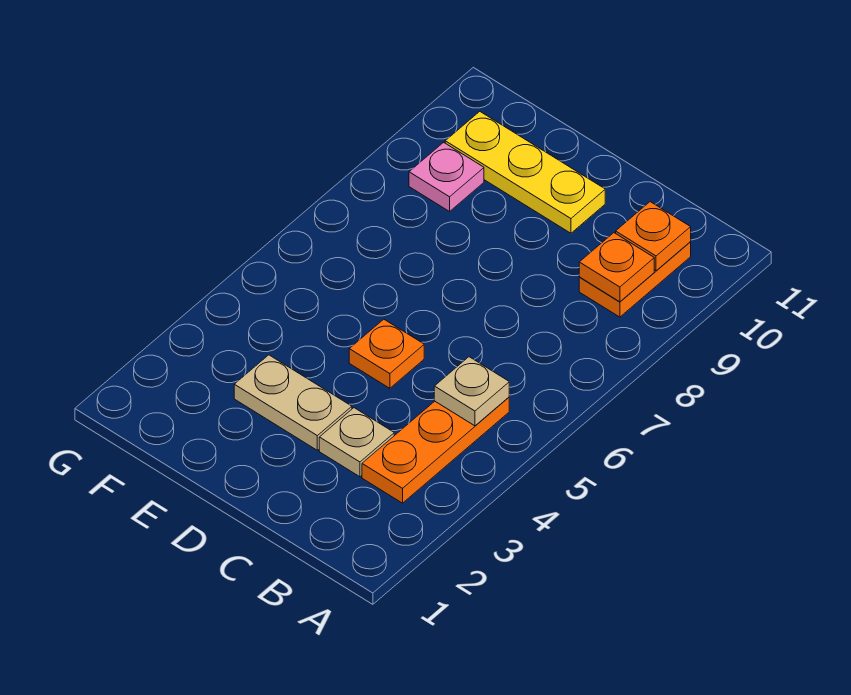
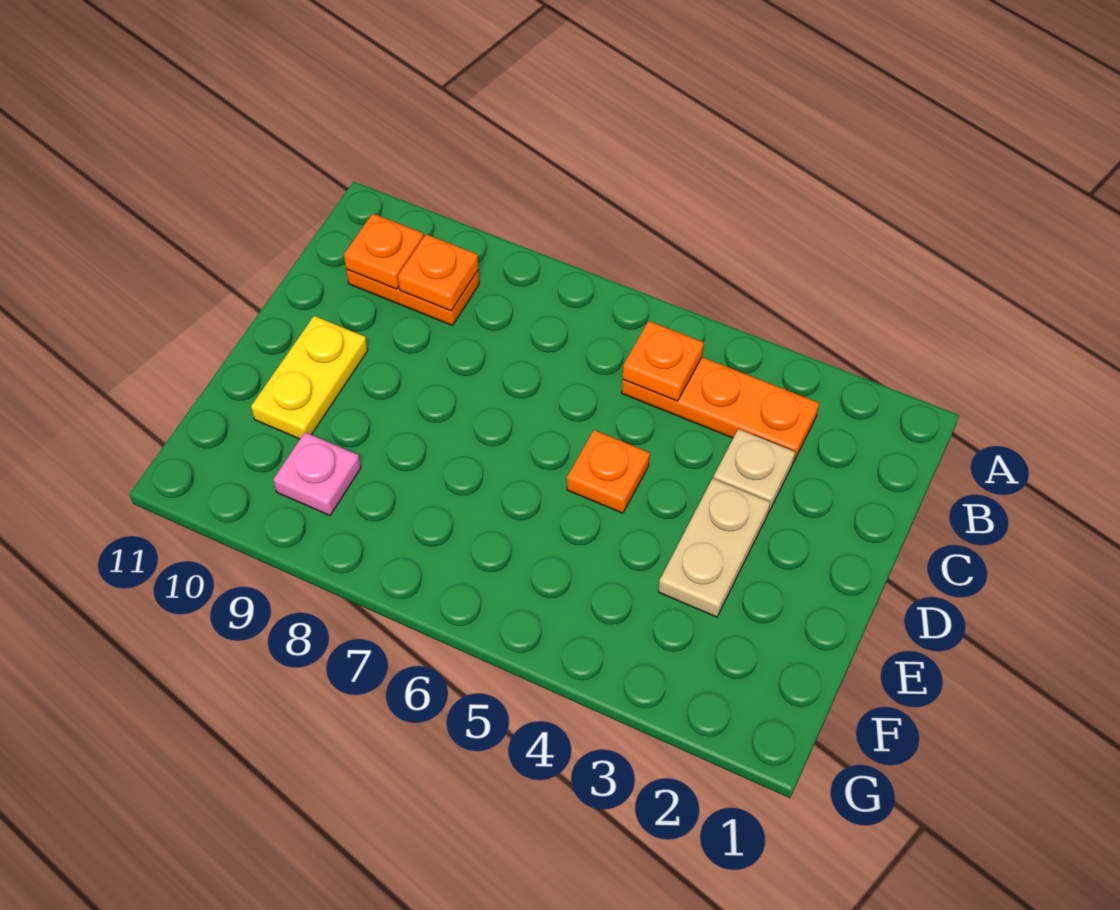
tan 1x1 plate [434,357,509,426] -> orange 1x1 plate [623,321,704,401]
yellow 1x3 plate [445,112,605,233] -> yellow 1x2 plate [251,316,368,439]

